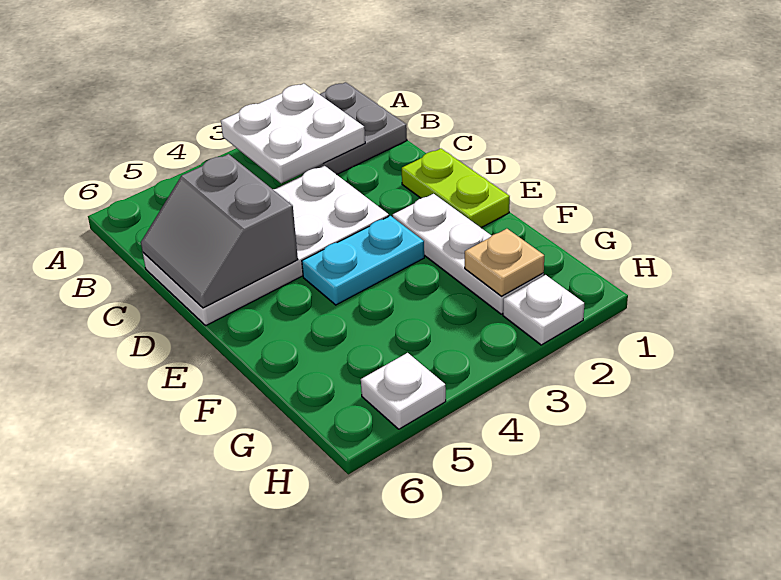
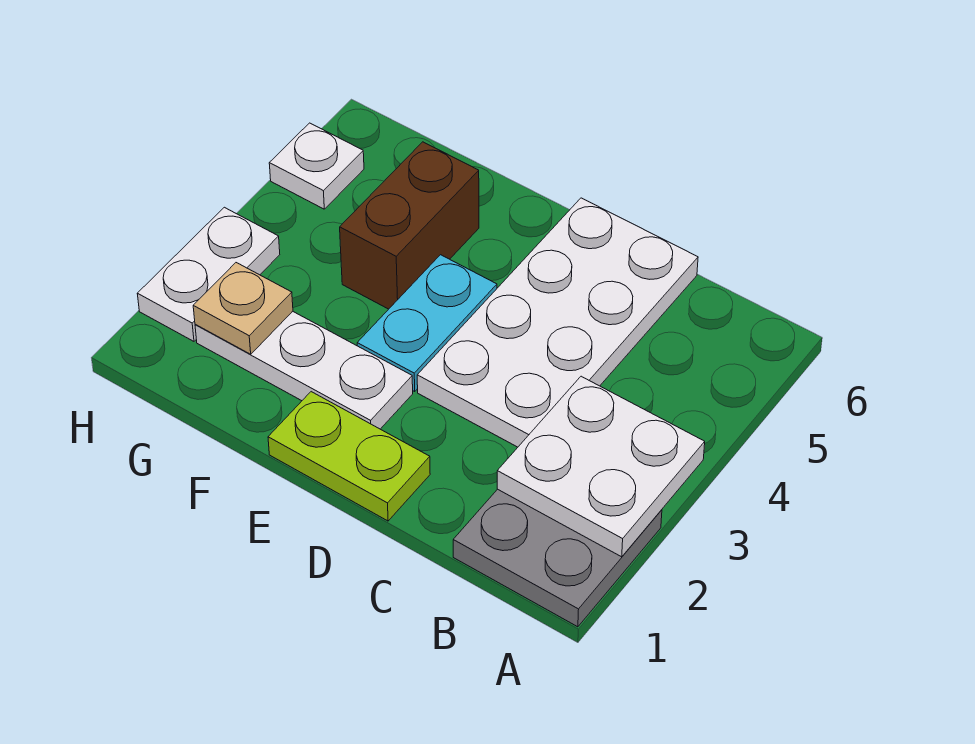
grey 2x2 slope [141,154,298,308] -> none
none -> brown 1x2 brick [340,142,479,309]
white 1x1 plate [503,275,584,345] -> white 1x2 plate [137,207,280,341]

